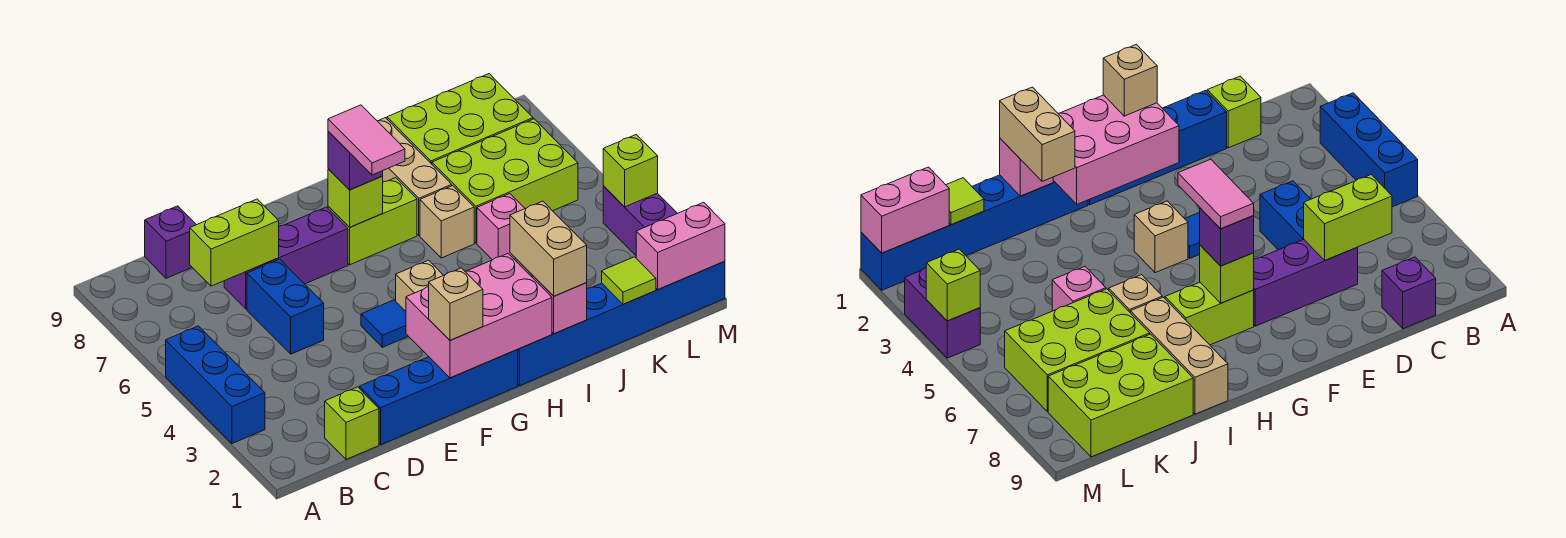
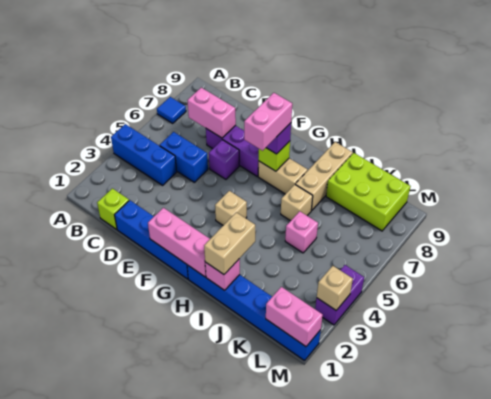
blue 1x3 brick [166,326,265,444] -> blue 1x3 brick turned to [111,124,177,185]
lime 1x2 brick [190,199,279,286] -> pink 1x2 brick [187,88,236,138]
purple 1x1 brick [145,206,196,278] -> purple 1x1 brick moved to [209,140,239,179]
blue 1x2 brick [247,259,324,354] -> blue 1x2 brick turned to [160,132,208,182]
pink 2x3 brick [406,254,552,378] -> pink 1x3 brick [148,208,210,277]
tan 1x1 brick [429,268,483,340] -> tan 1x1 brick moved to [317,266,353,310]
blue 1x1 tile [361,300,408,347] -> blue 1x1 tile moved to [157,97,186,123]
pink 1x2 tile [328,105,405,175] -> pink 1x2 brick [244,93,292,151]
lime 1x2 brick [328,178,417,265] -> tan 1x2 brick [258,158,307,194]
lime 2x3 brick [432,119,578,243] -> none
lime 1x1 tile [602,257,656,304] -> none
lime 1x1 brick [603,135,658,207] -> none

